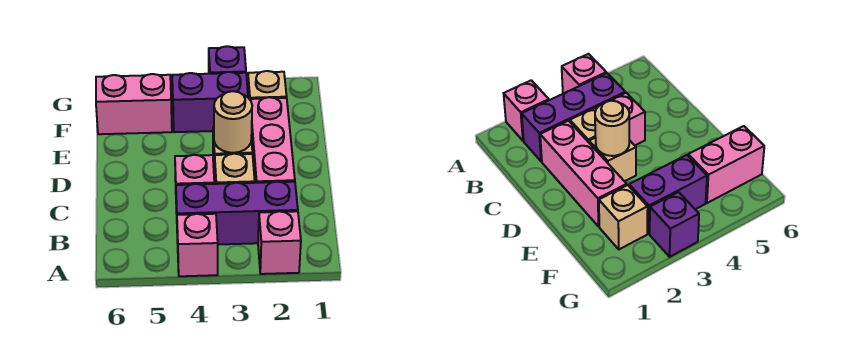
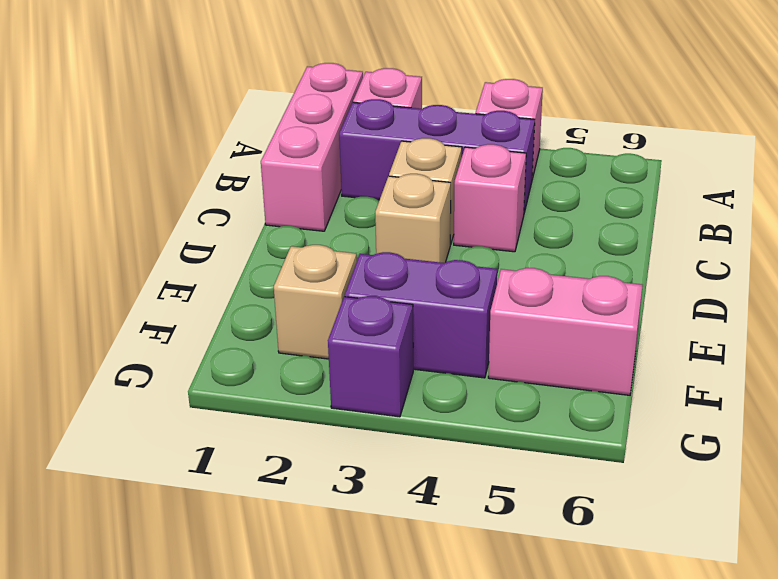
pink 1x3 brick [250,97,295,183] -> pink 1x3 brick moved to [261,63,363,231]
tan 1x1 round brick [214,91,252,153] -> none

